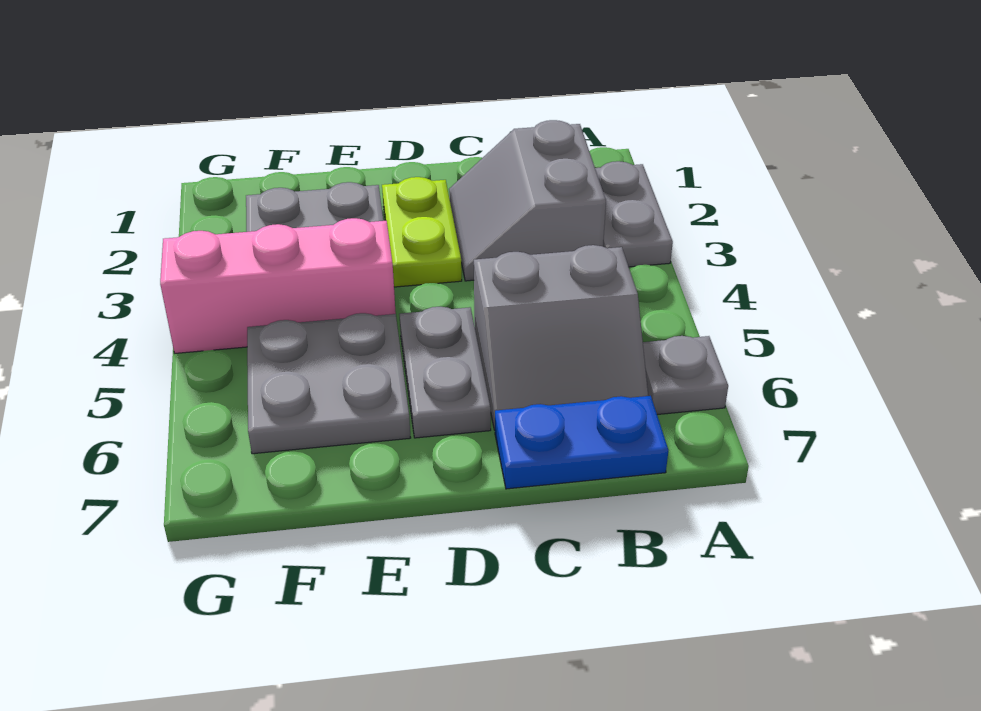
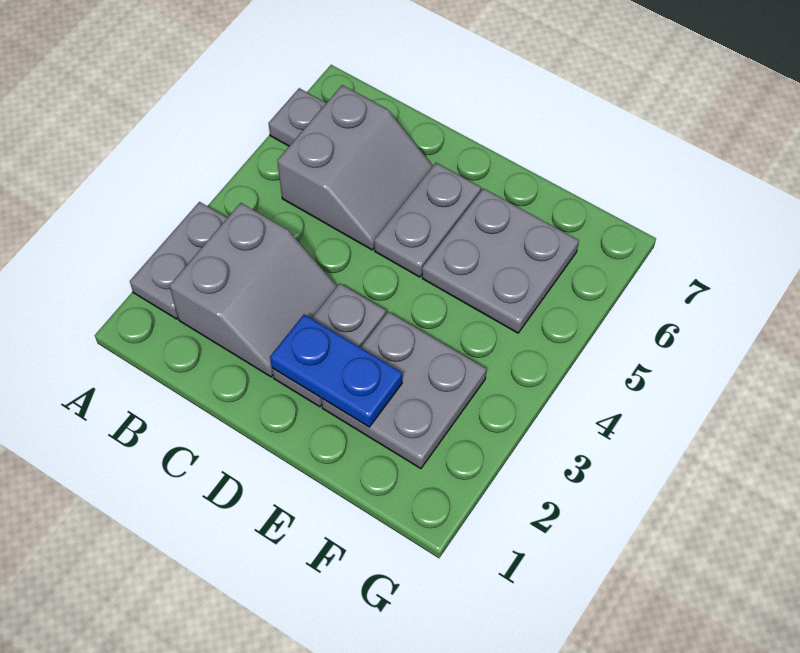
grey 2x2 slope [474,245,648,430] -> grey 2x2 slope turned to [277,85,433,250]
blue 1x2 plate [495,396,668,489] -> blue 1x2 plate moved to [270,315,402,427]
lime 1x2 plate [382,177,462,287] -> grey 1x2 plate [272,283,386,407]
pink 1x3 brick [160,218,396,353] -> none

